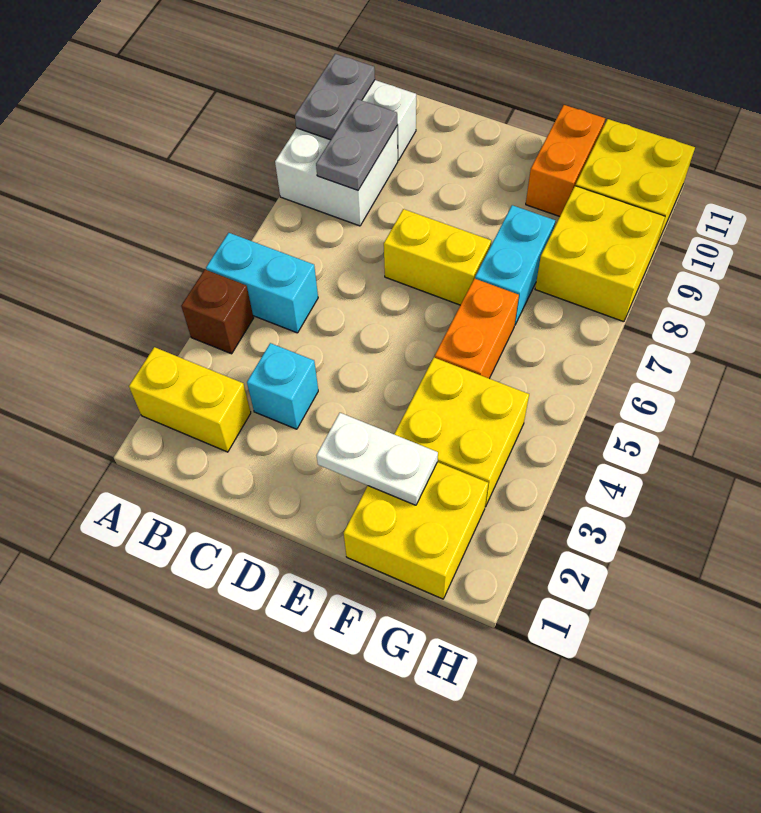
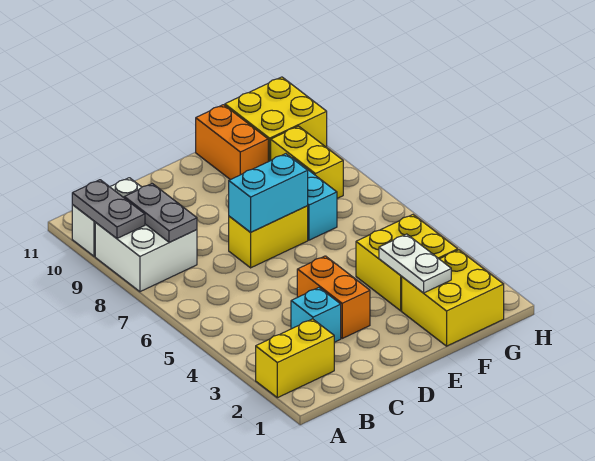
brown 1x1 brick [181,270,254,354] -> none
cyan 1x2 brick [206,233,318,333] -> cyan 1x2 brick moved to [229,154,308,232]
white 1x2 plate [316,413,438,505] -> white 1x2 plate turned to [379,234,451,293]
orange 1x2 brick [435,279,519,379] -> orange 1x2 brick moved to [297,256,370,338]
yellow 2x2 brick [535,186,665,322] -> yellow 1x2 brick [271,126,343,198]

